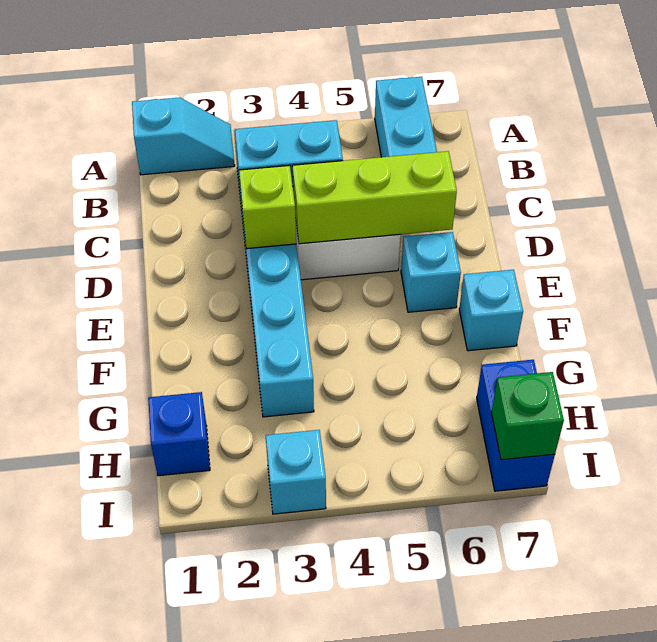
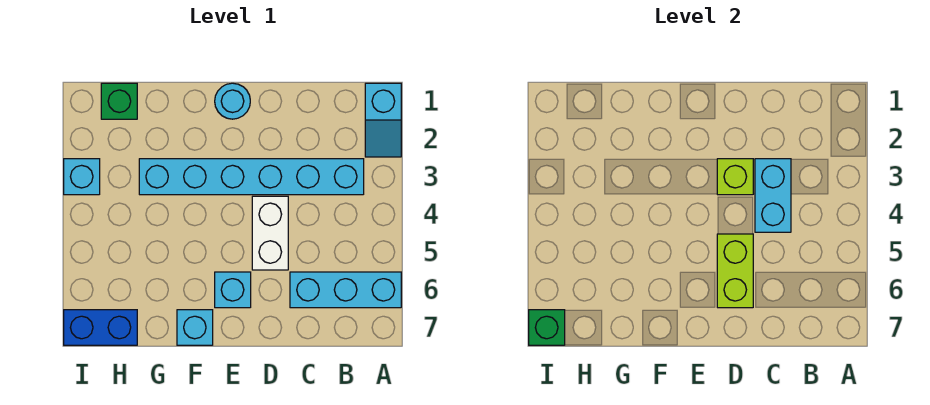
lime 1x3 brick [292,151,457,244] -> lime 1x2 brick [717,234,753,308]
none -> cyan 1x1 round brick [215,83,250,119]
blue 1x1 brick [148,392,210,476] -> green 1x1 brick [101,83,137,119]

